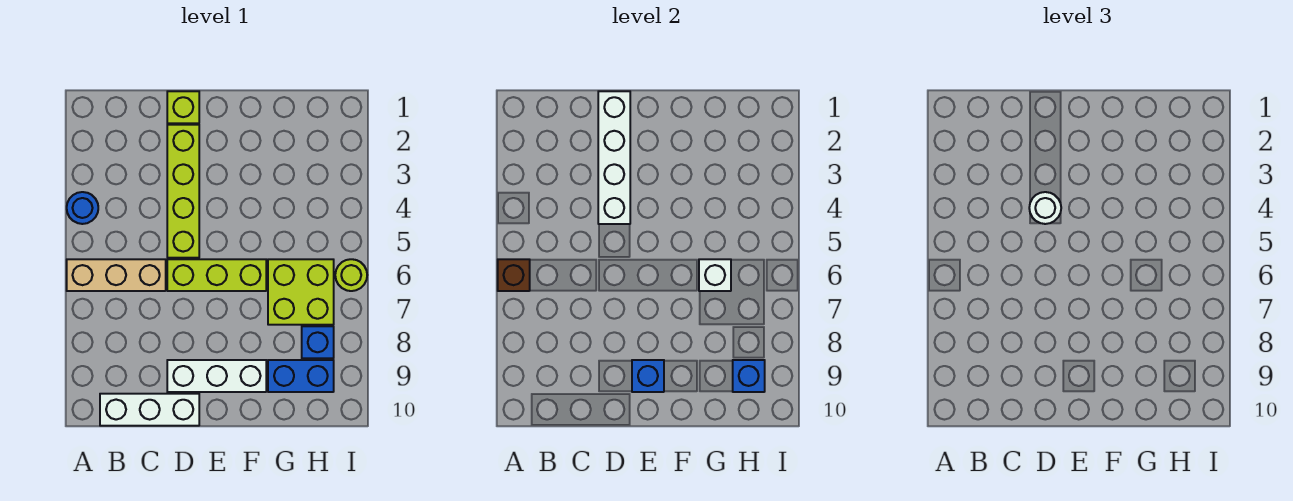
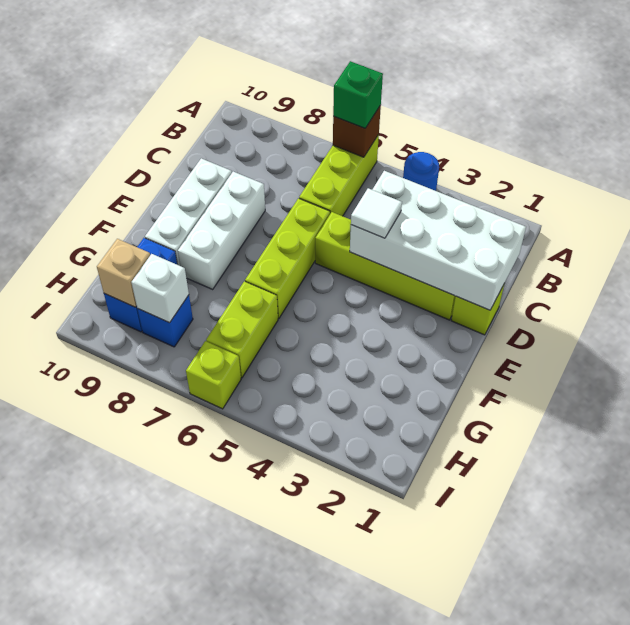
tan 1x3 brick [67,259,166,291] -> lime 1x3 brick [299,135,379,216]
none -> green 1x1 brick [333,61,383,128]
white 1x3 brick [100,394,199,426] -> white 1x3 brick moved to [178,172,265,289]
white 1x4 brick [598,91,630,224] -> white 2x4 brick [350,171,526,310]
white 1x1 round brick [1029,192,1061,224] -> white 1x1 tile [351,188,402,238]
blue 1x1 brick [632,360,664,392] -> none
lime 2x2 brick [268,259,334,325] -> lime 1x2 brick [206,281,278,378]
white 1x1 brick [699,259,731,291] -> white 1x1 brick moved to [131,254,189,323]
blue 1x1 brick [733,360,765,392] -> tan 1x1 brick [97,239,150,307]
lime 1x1 round brick [335,259,367,291] -> lime 1x1 brick [186,341,241,409]

